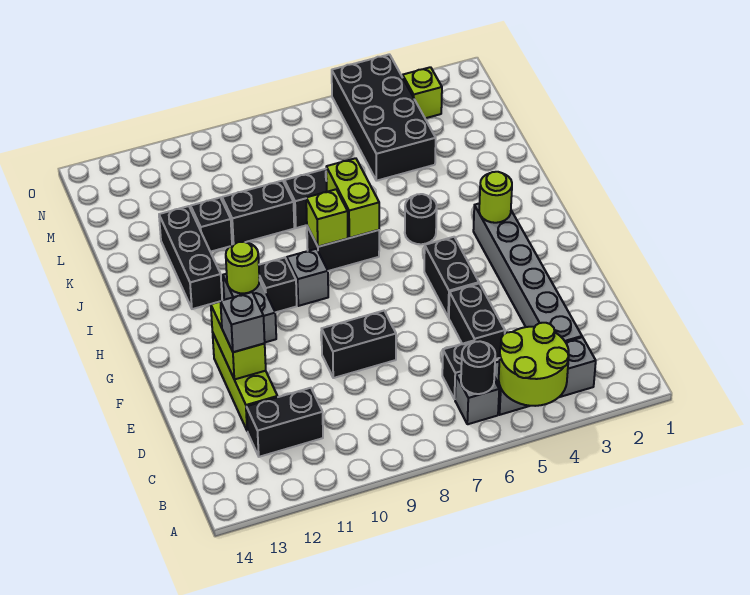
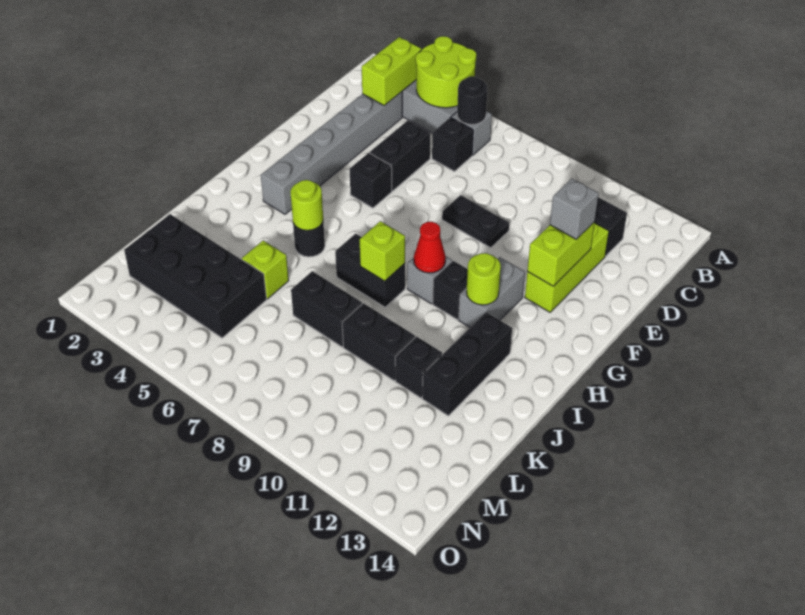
black 1x2 brick [322,311,396,378] -> black 1x2 plate [442,195,509,248]
black 1x2 brick [424,237,479,317] -> black 1x1 brick [350,153,392,208]
lime 1x1 round brick [479,172,512,223] -> lime 1x1 round brick moved to [290,180,323,230]
none -> red 1x1 cone [414,222,446,273]
lime 1x2 brick [326,158,379,238] -> lime 1x2 brick moved to [362,37,421,106]
black 2x4 brick [332,54,436,181] -> black 2x4 brick turned to [124,214,267,338]
lime 1x1 brick [403,67,442,118] -> lime 1x1 brick moved to [242,241,289,299]

